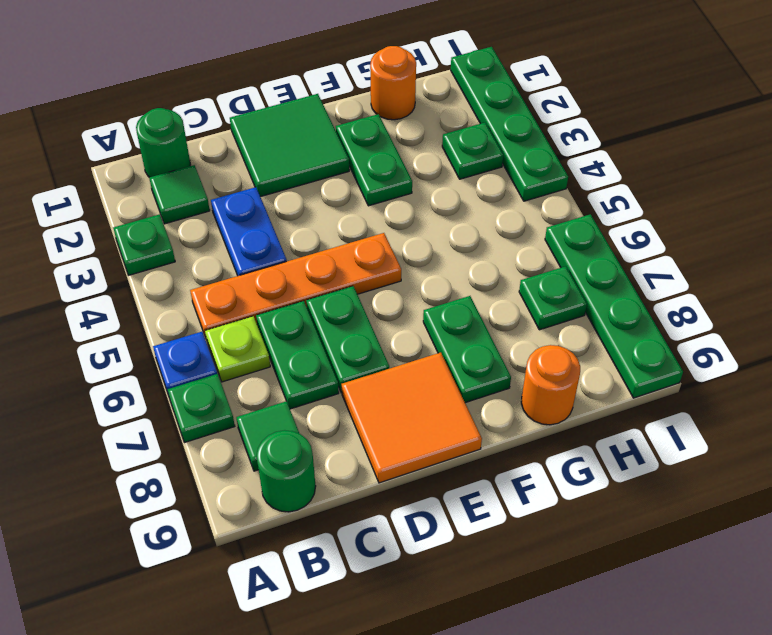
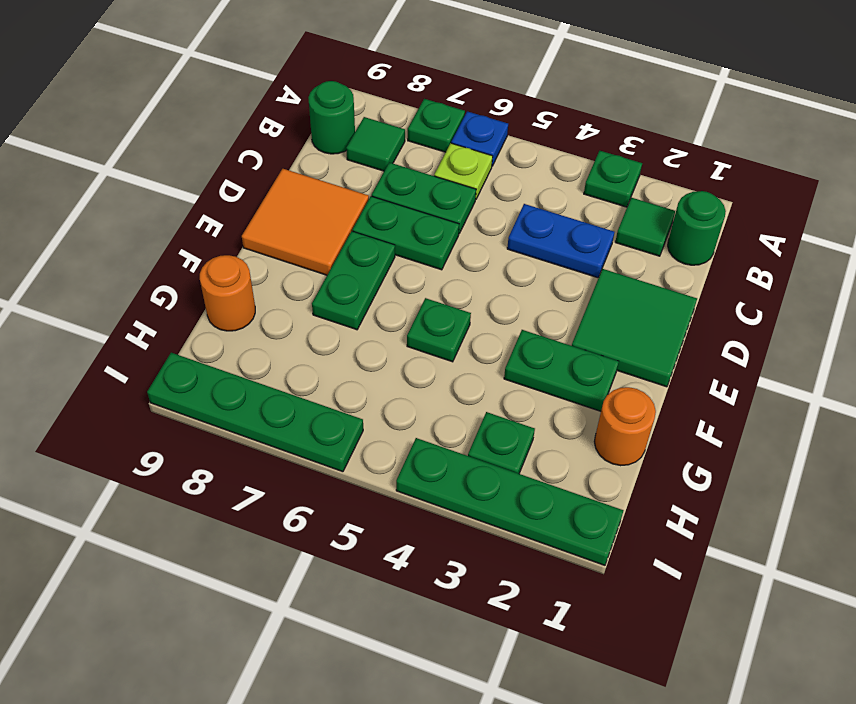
orange 1x4 plate [190,233,401,338] -> none
green 1x2 plate [423,296,511,403] -> green 1x2 plate turned to [312,231,395,330]
green 1x1 plate [519,266,587,330] -> green 1x1 plate moved to [407,298,471,362]

